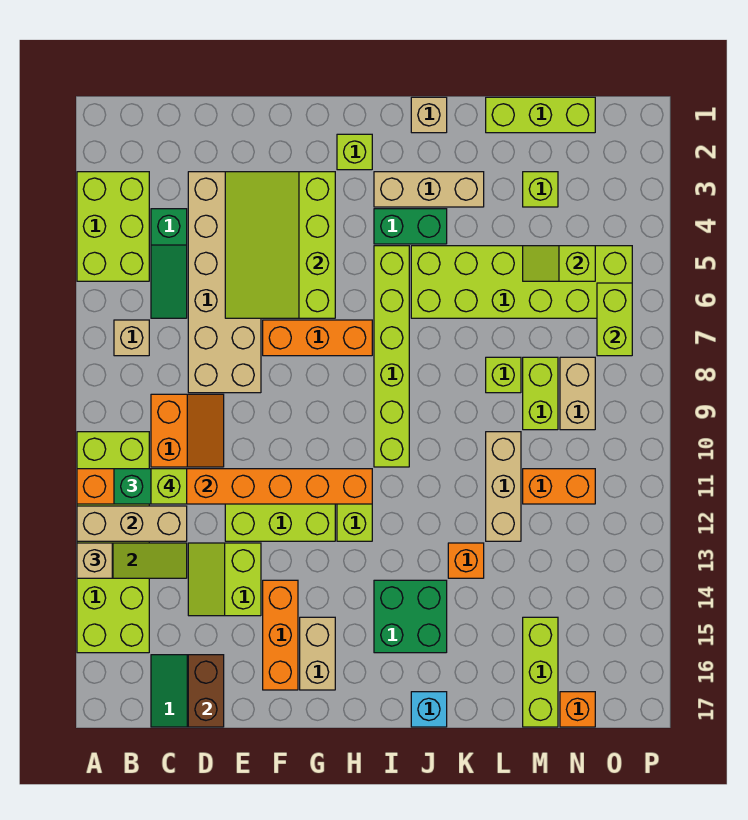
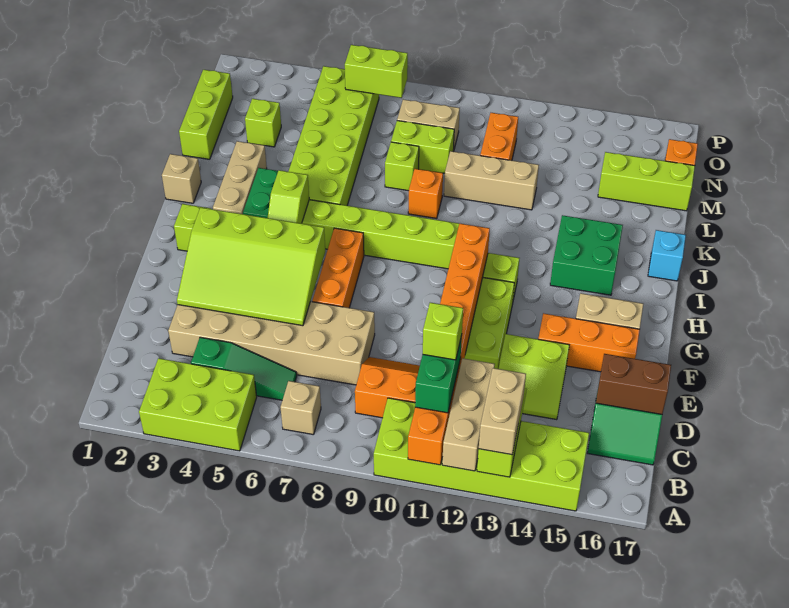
tan 1x1 brick [77,543,112,578] -> tan 1x2 brick [479,368,526,455]
orange 1x1 brick [448,543,484,578] -> orange 1x1 brick moved to [408,169,443,218]
lime 1x2 slope [523,246,595,281] -> lime 1x2 slope moved to [268,170,309,224]

